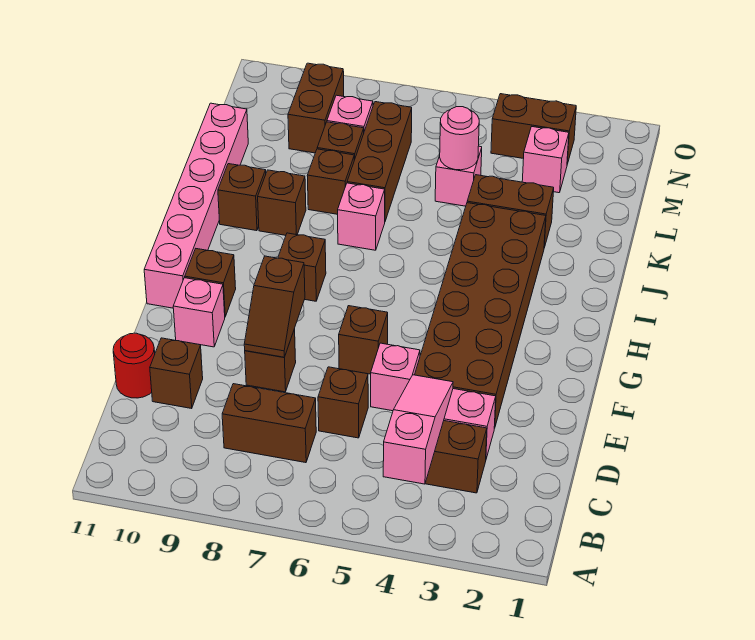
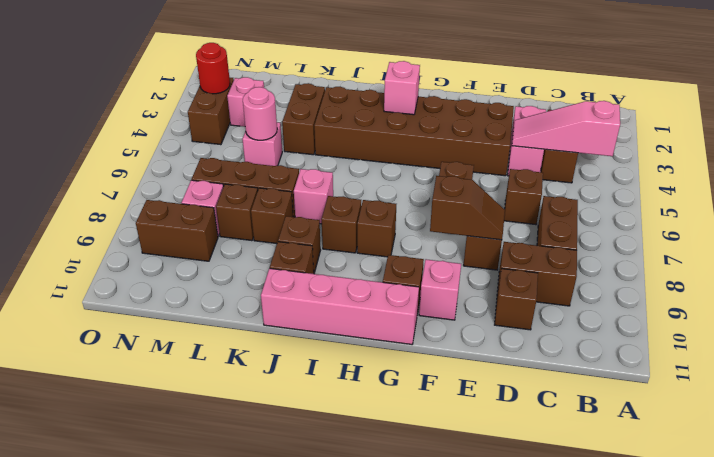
none -> brown 1x2 brick [497,242,577,306]
red 1x1 round brick [113,333,155,398] -> red 1x1 round brick moved to [196,43,230,94]
pink 1x1 brick [371,343,420,411] -> pink 1x1 brick moved to [384,61,420,115]
pink 1x6 brick [144,103,248,308] -> pink 1x4 brick [261,268,419,344]
none -> brown 1x1 brick [322,196,361,253]

